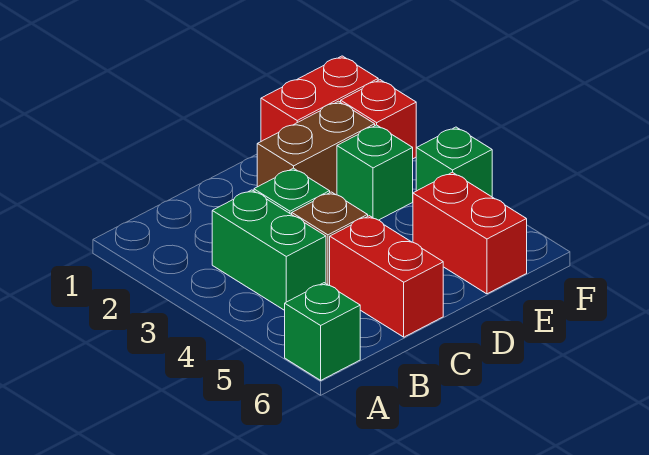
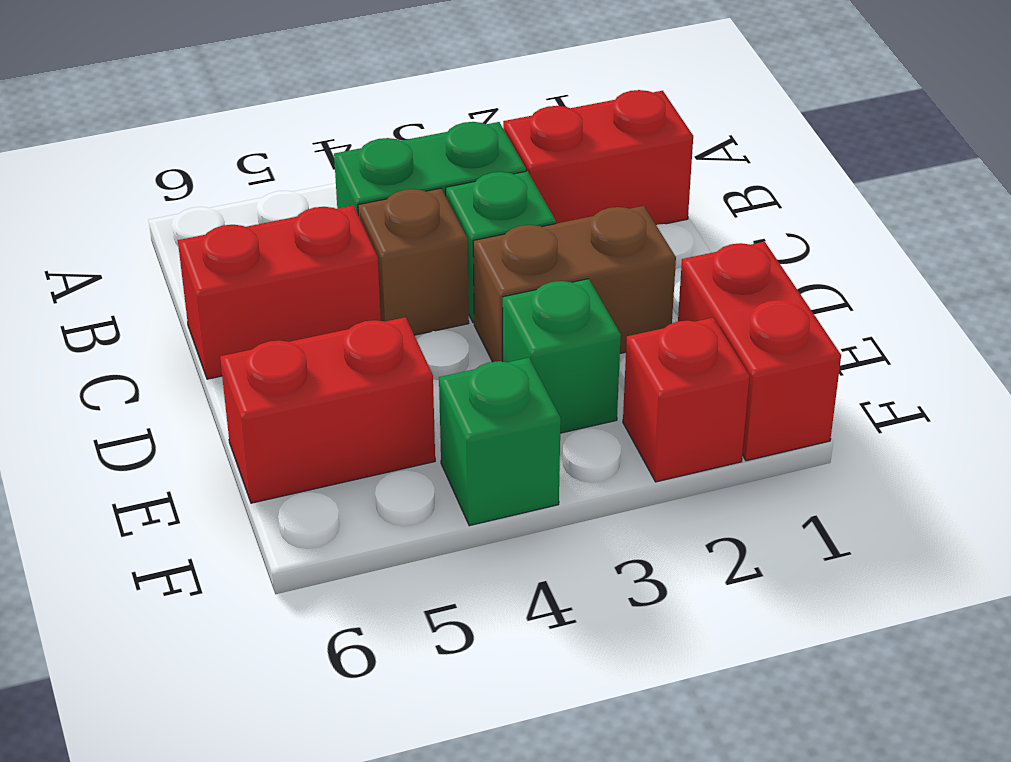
green 1x1 brick [285,283,360,380] -> none
none -> red 1x2 brick [503,90,693,225]
brown 1x2 brick [257,101,375,195] -> brown 1x2 brick turned to [473,206,676,362]

